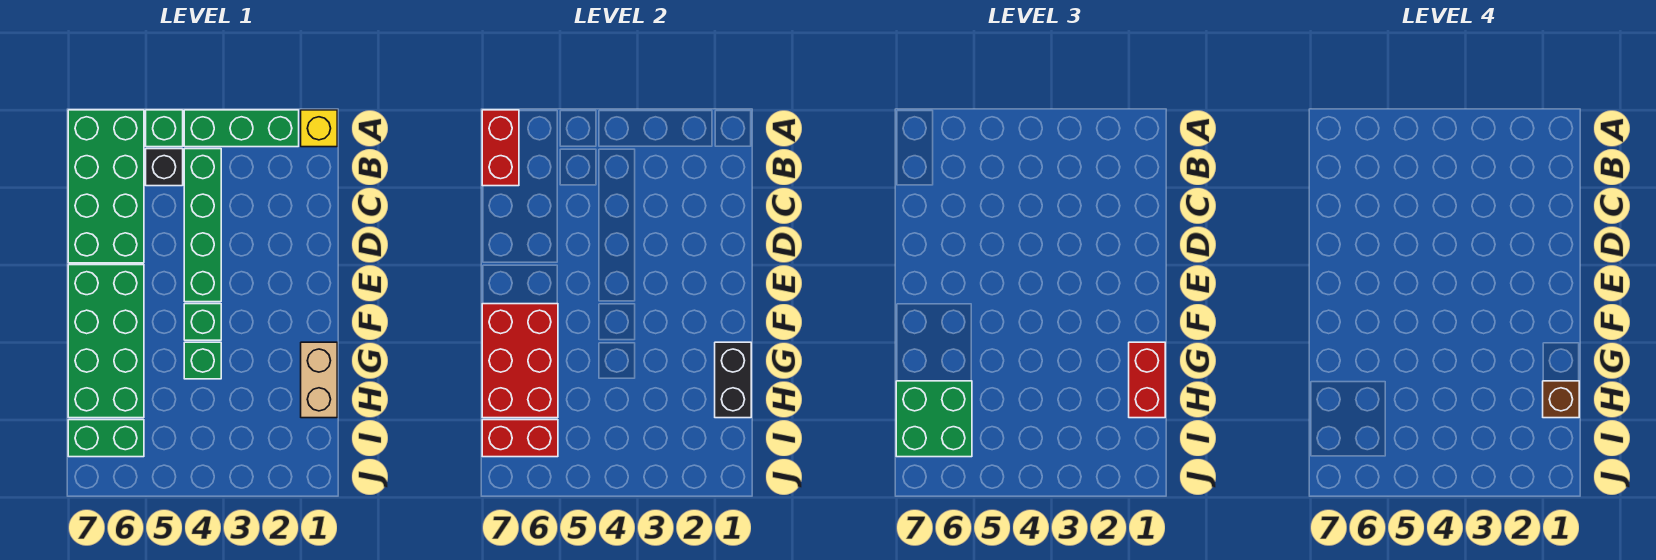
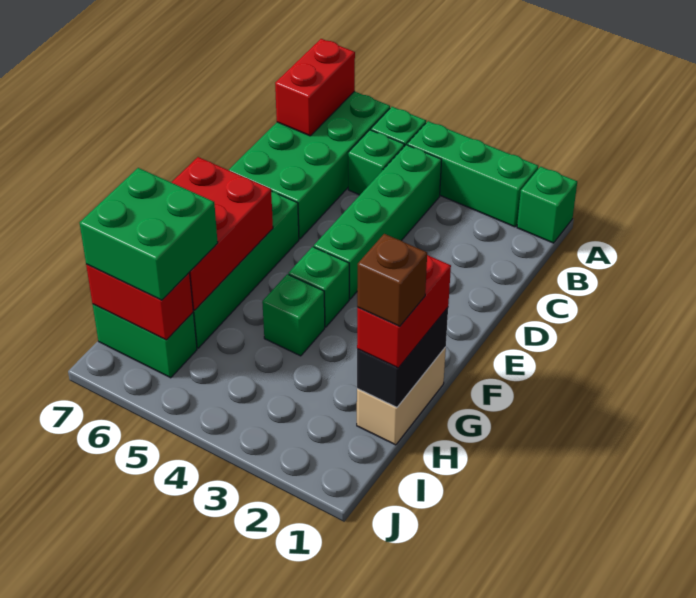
yellow 1x1 brick [301,110,337,147] -> green 1x1 brick [517,167,577,243]
black 1x1 brick [146,149,183,186] -> green 1x1 brick [348,130,404,195]

